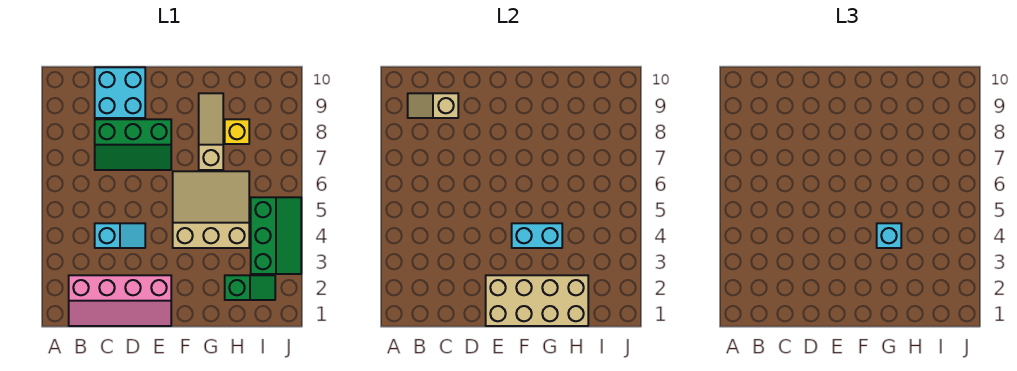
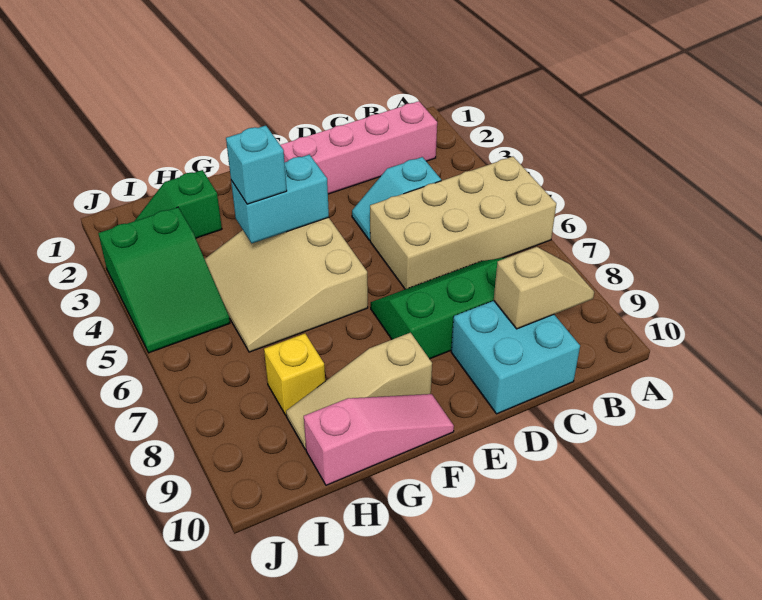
tan 2x4 brick [486,275,588,326] -> tan 2x4 brick moved to [370,157,556,289]
tan 3x3 slope [173,171,249,248] -> tan 3x3 slope turned to [205,217,368,352]
none -> pink 1x3 slope [304,394,454,485]
tan 1x3 slope [199,93,223,170] -> tan 1x3 slope turned to [286,333,432,450]
green 2x3 slope [251,197,301,274] -> green 2x3 slope turned to [98,207,230,353]

